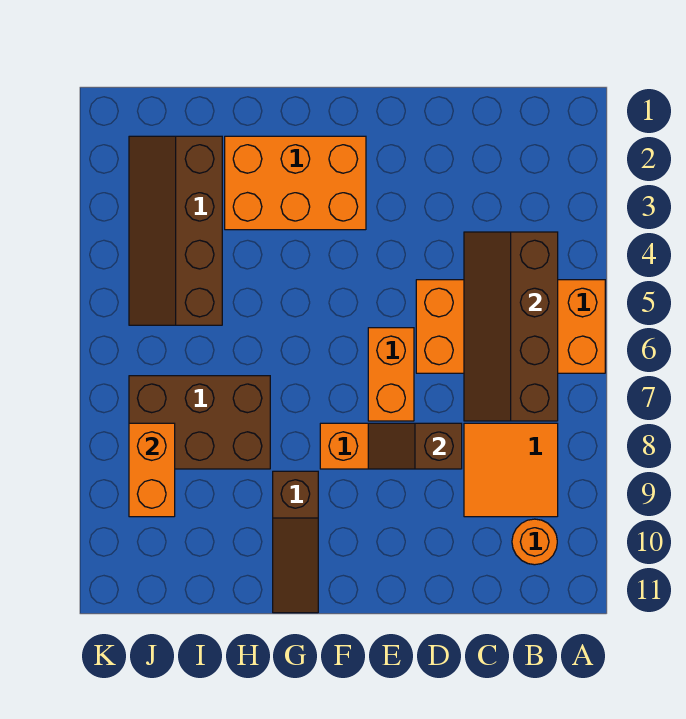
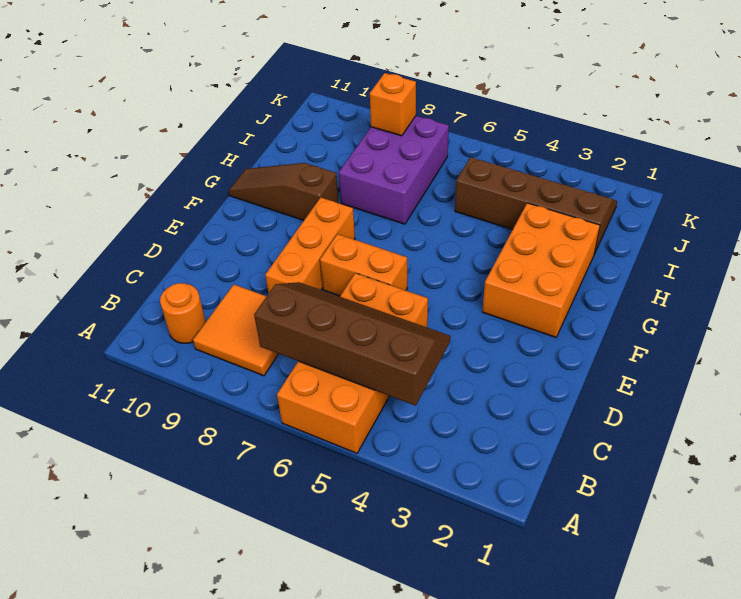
brown 1x2 slope [368,423,462,469] -> none
brown 2x3 brick [129,376,270,469] -> purple 2x3 brick [339,116,449,224]
orange 1x2 brick [129,423,175,517] -> orange 1x1 brick [370,73,416,136]

